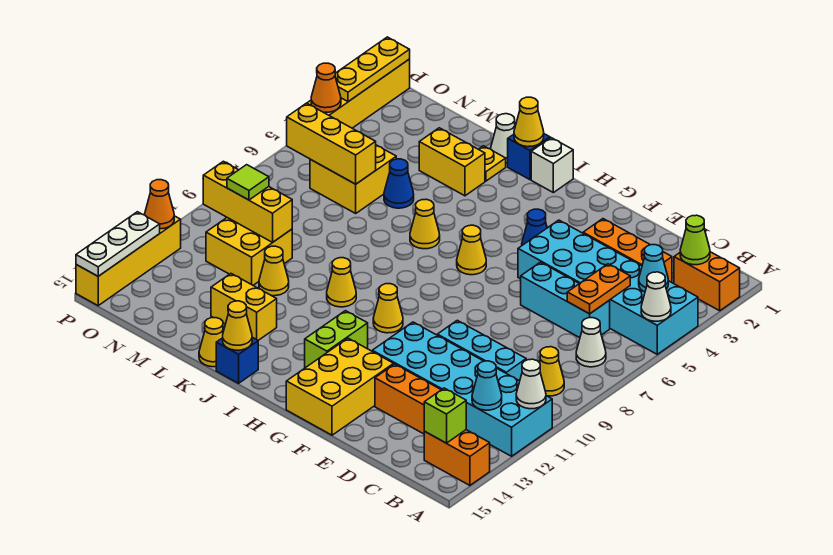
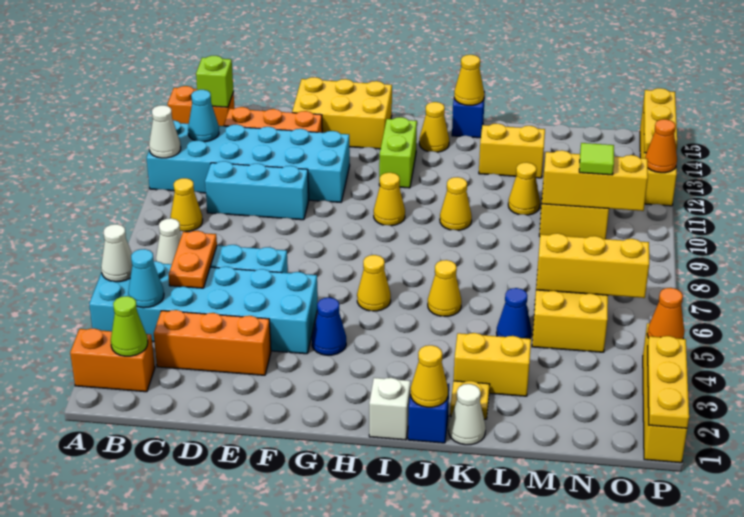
yellow 2x3 brick [286,338,394,435] -> yellow 2x3 brick turned to [292,77,392,149]
yellow 1x1 cone [199,318,223,367] -> yellow 1x1 cone moved to [419,102,449,152]
white 1x3 plate [76,212,160,276] -> yellow 1x3 plate [644,88,677,153]

